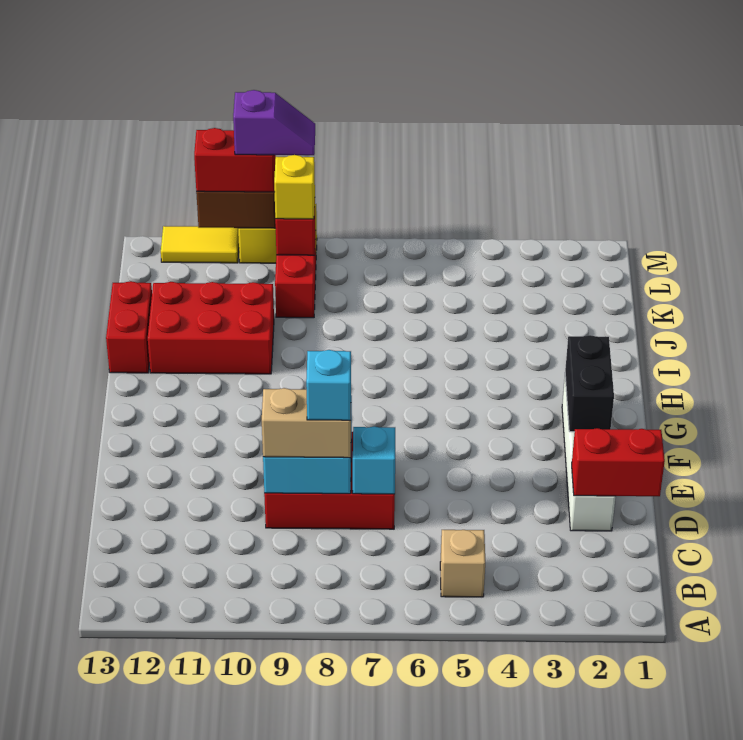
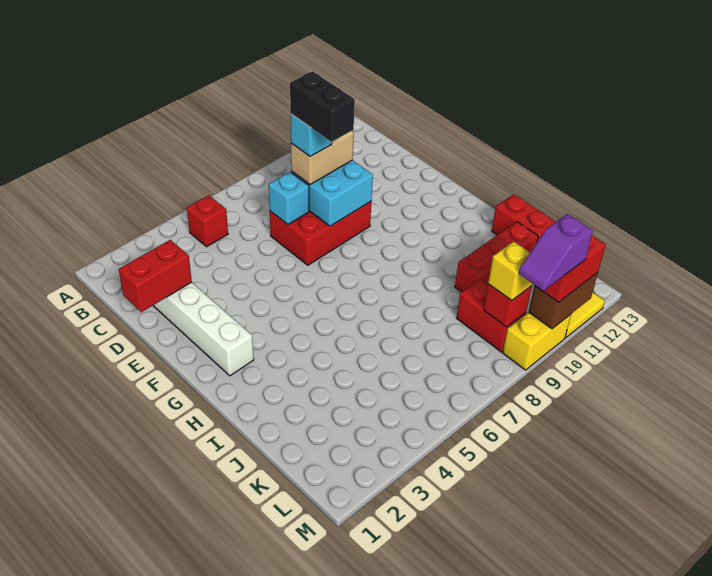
tan 1x1 brick [440,530,485,597] -> red 1x1 brick [187,195,228,247]
black 1x2 brick [565,335,614,432] -> black 1x2 brick moved to [290,71,355,142]
red 2x3 brick [148,282,274,374] -> red 1x3 brick [455,222,538,292]

